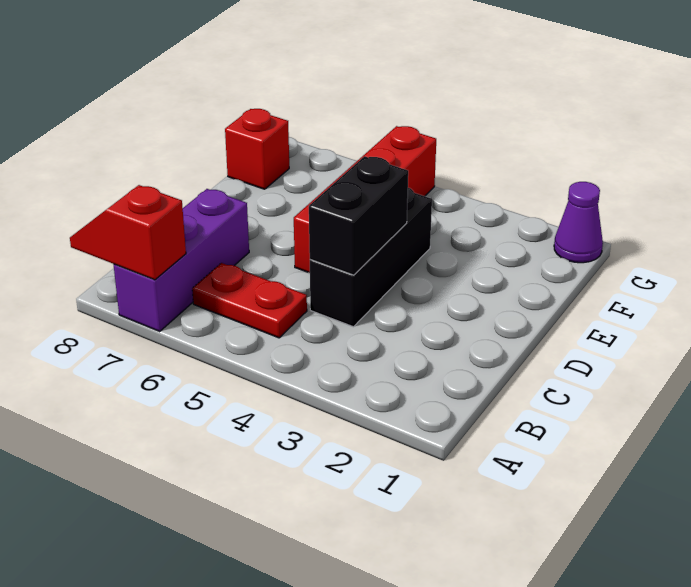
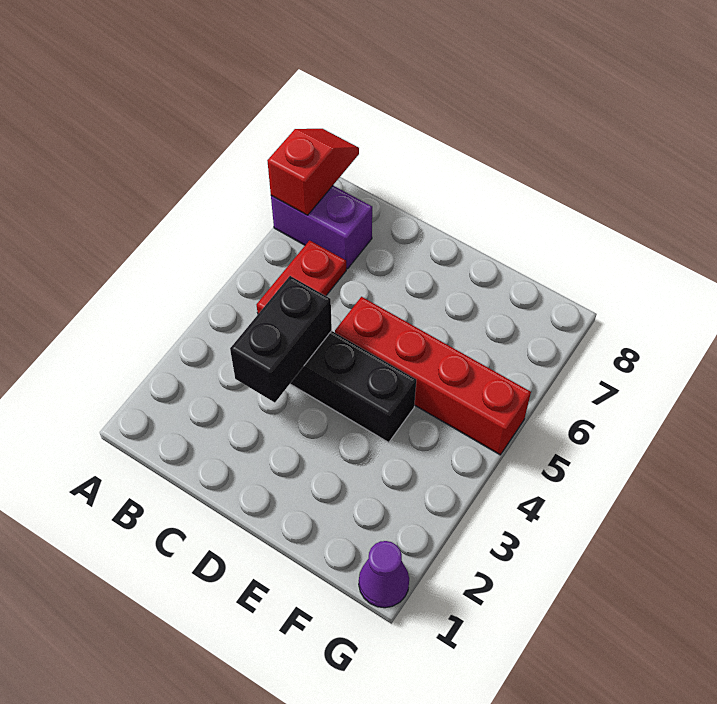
purple 1x3 brick [114,189,249,331] -> purple 1x2 brick [271,186,372,269]
black 1x2 brick [309,156,408,275] -> black 1x2 brick turned to [230,276,332,403]
red 1x1 brick [225,109,289,189] -> none

